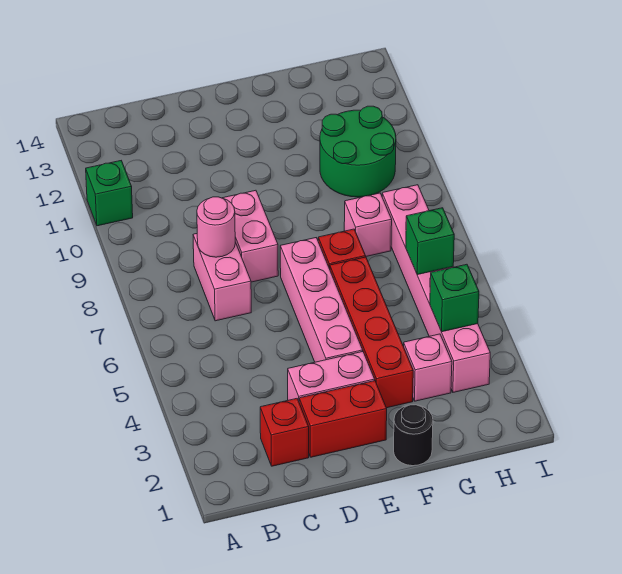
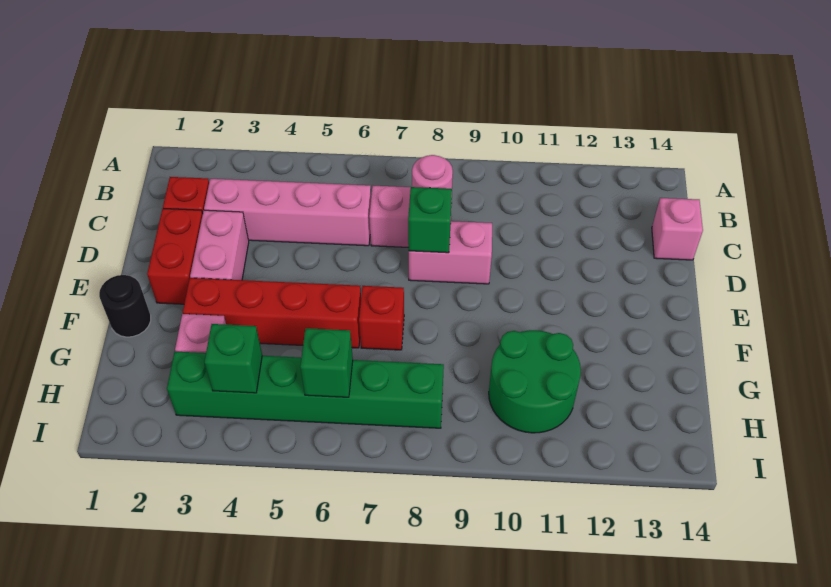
green 1x1 brick [86,161,133,226] -> green 1x1 brick moved to [408,187,452,253]
pink 1x4 brick [280,238,363,362] -> pink 1x4 brick moved to [204,179,371,246]
pink 1x1 brick [344,193,392,256] -> pink 1x1 brick moved to [652,198,703,260]
pink 1x6 brick [382,185,490,392] -> green 1x6 brick [167,351,444,428]

